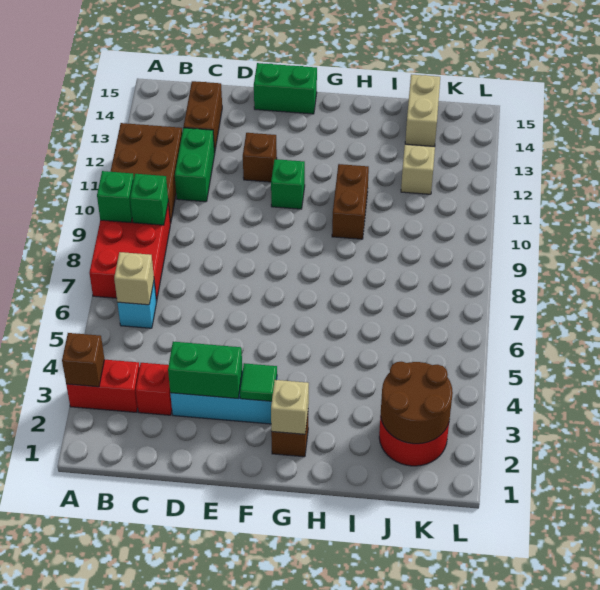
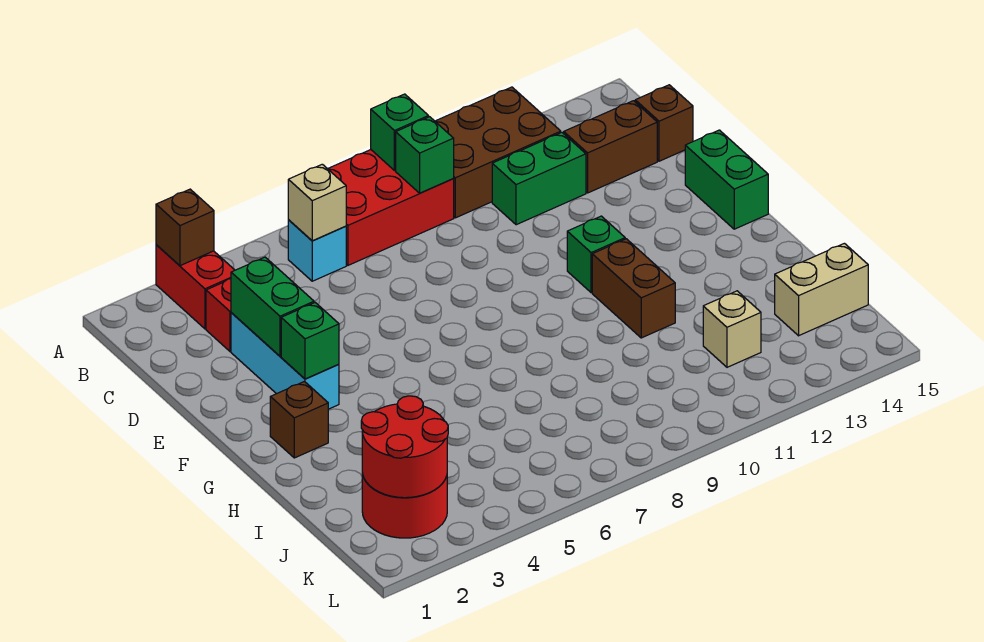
brown 1x1 brick [243,133,277,182] -> brown 1x1 brick moved to [635,85,693,161]
green 1x1 tile [240,363,277,401] -> green 1x1 brick [281,303,339,379]
tan 1x1 brick [271,380,309,434] -> none
brown 1x2 brick [332,164,369,239] -> brown 1x2 brick turned to [592,239,675,338]
brown 2x2 round brick [381,362,453,444] -> red 2x2 round brick [361,396,448,498]

